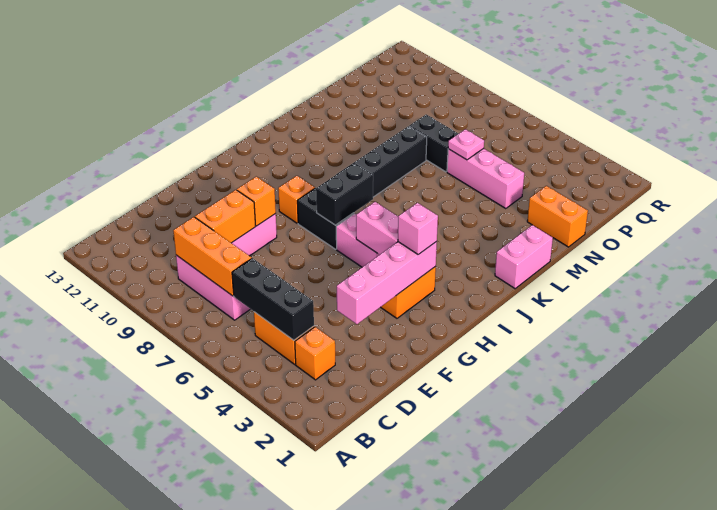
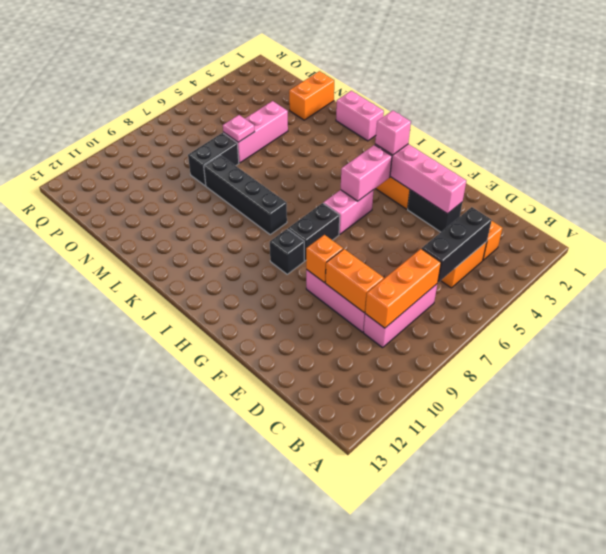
black 1x2 brick [316,163,373,225] -> black 1x2 brick moved to [408,190,462,232]
orange 1x1 brick [278,176,315,223] -> black 1x1 brick [270,229,304,274]

